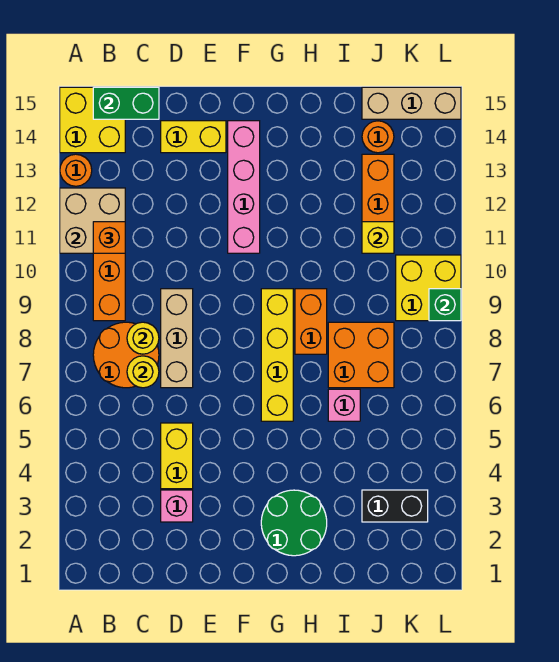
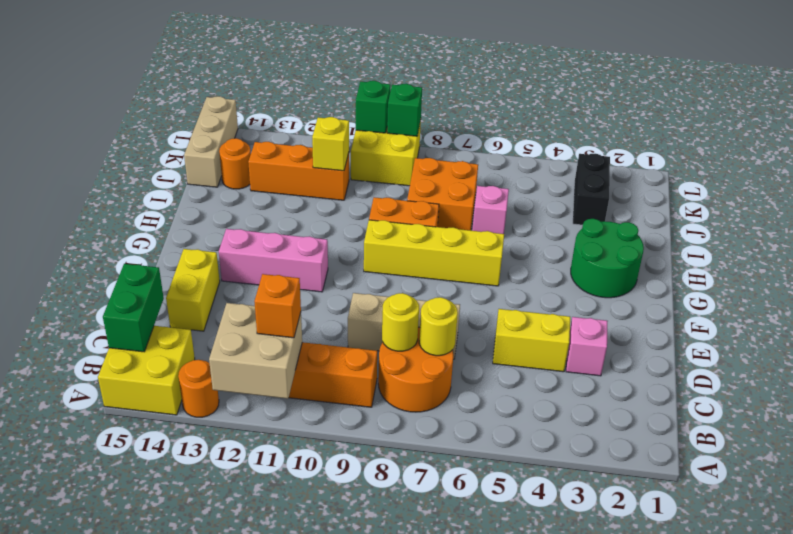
pink 1x4 brick [228,121,260,253] -> pink 1x3 brick [219,229,328,292]
none -> green 1x1 brick [356,81,390,133]

